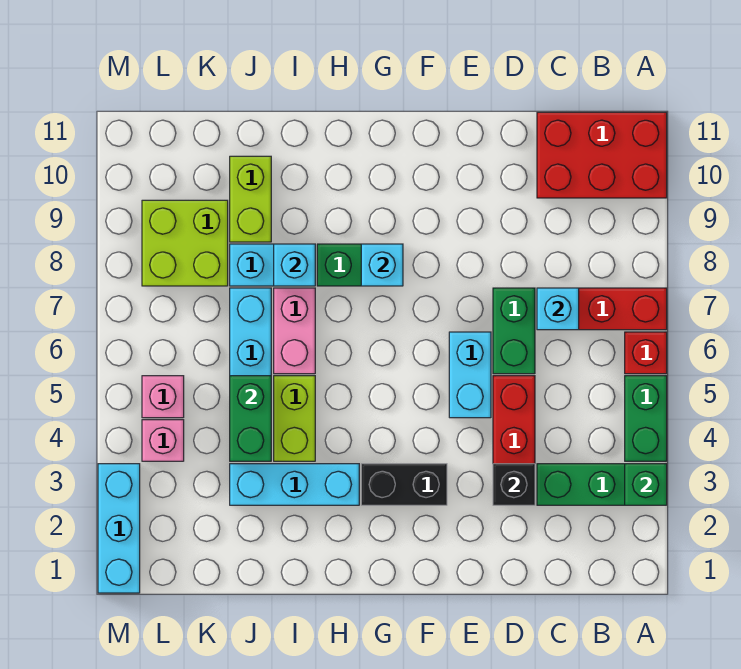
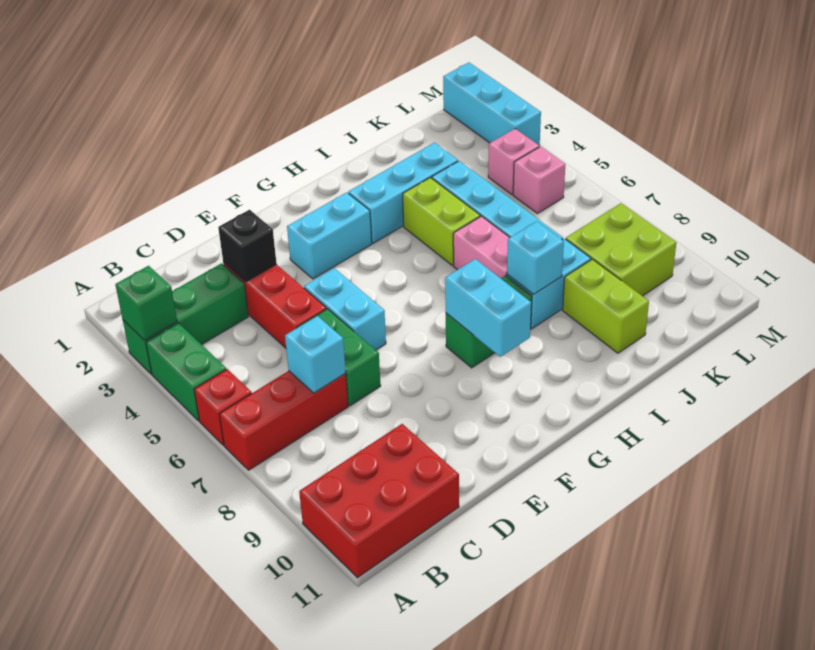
black 1x2 brick [361,464,447,505] -> cyan 1x2 brick [287,192,372,279]
cyan 1x1 brick [361,244,403,286] -> cyan 1x2 brick [445,259,531,357]
green 1x2 brick [230,376,271,461] -> none

